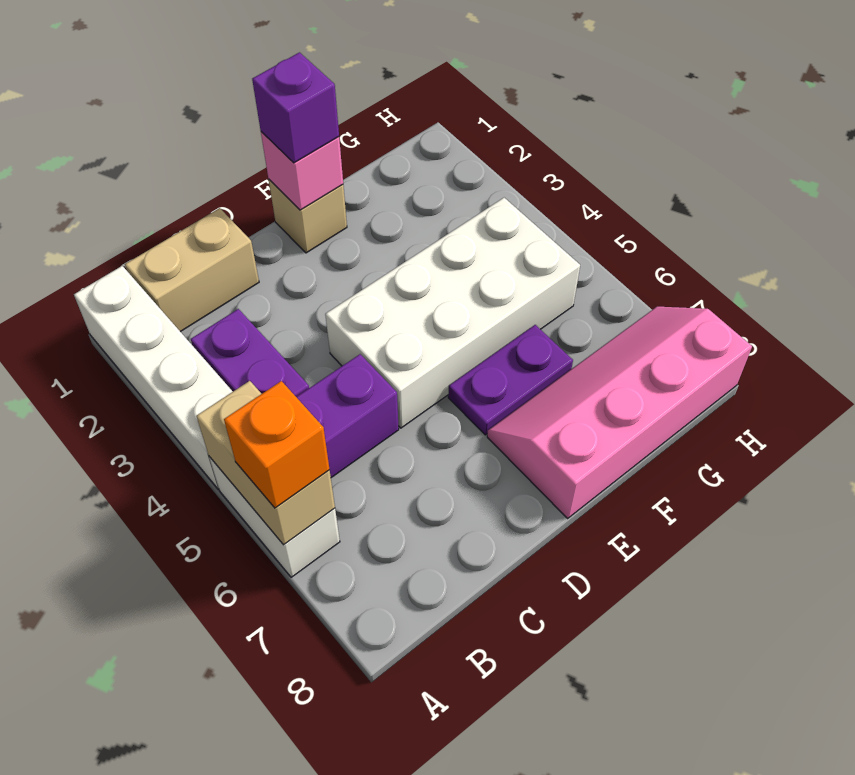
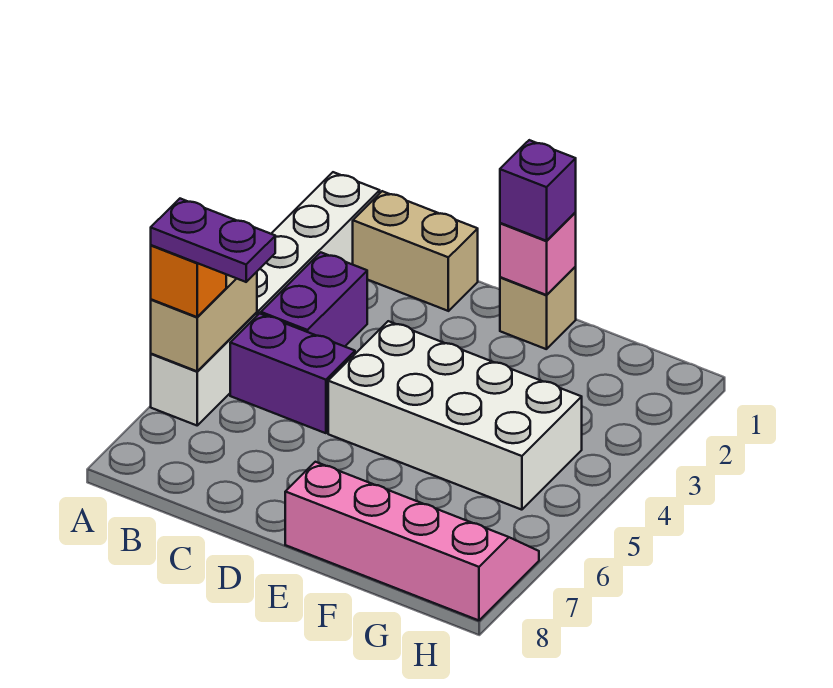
purple 1x2 plate [448,325,573,435] -> purple 1x2 plate moved to [151,199,275,282]

